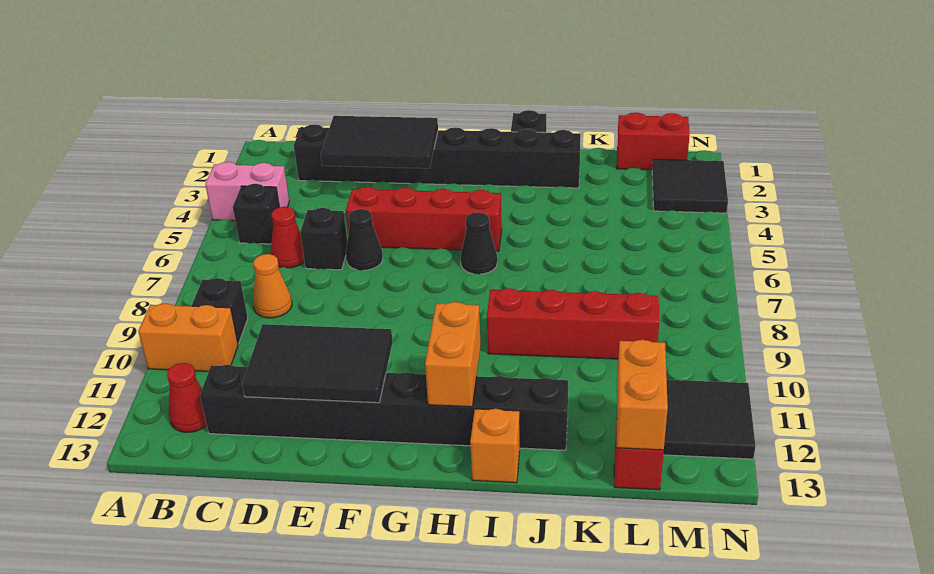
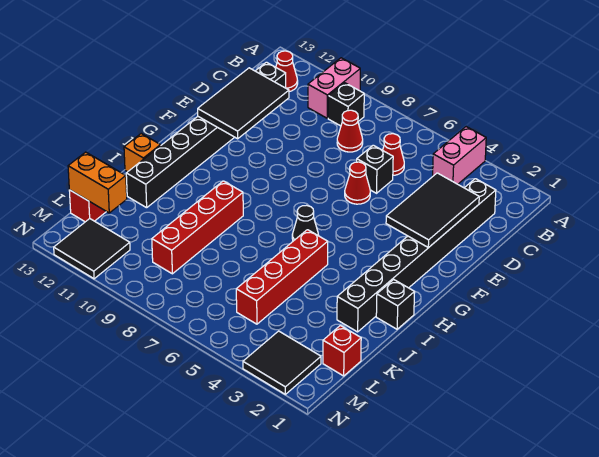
orange 1x2 brick [138,303,238,371] -> pink 1x2 brick [308,58,360,118]
black 1x1 brick [233,184,279,244] -> none
orange 1x1 cone [253,254,292,318] -> red 1x1 cone [337,110,363,152]
red 1x4 brick [346,187,502,251] -> red 1x4 brick moved to [236,230,328,324]
black 1x1 cone [346,209,383,270] -> red 1x1 cone [345,162,370,204]
orange 1x2 brick [425,302,481,407] -> none
red 1x2 brick [617,113,690,170] -> red 1x1 brick [323,326,361,376]

